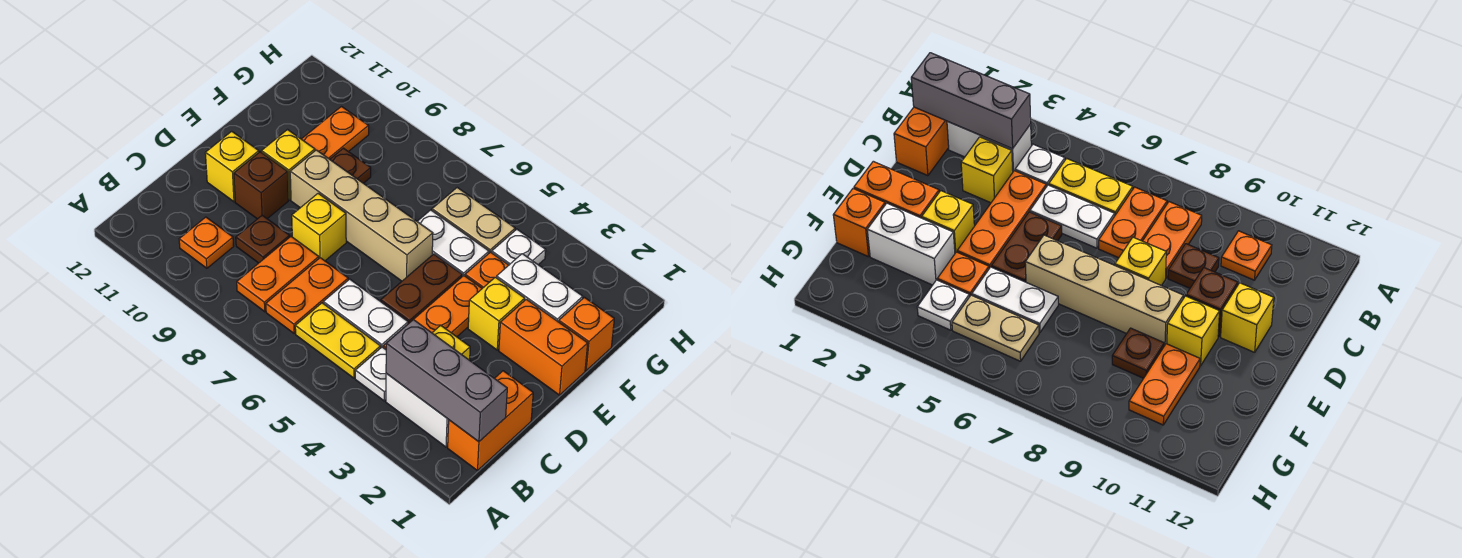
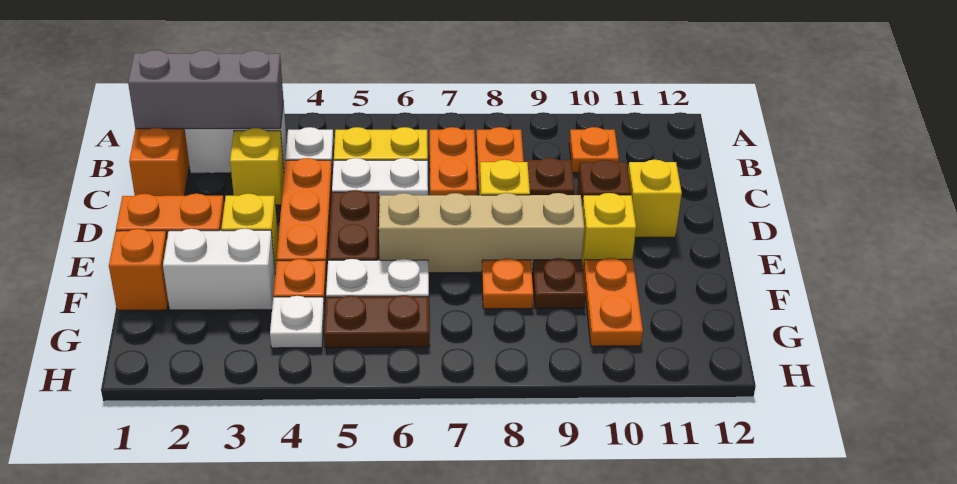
none -> orange 1x1 plate [482,258,533,309]
tan 1x2 plate [432,188,515,253] -> brown 1x2 plate [324,295,429,348]

